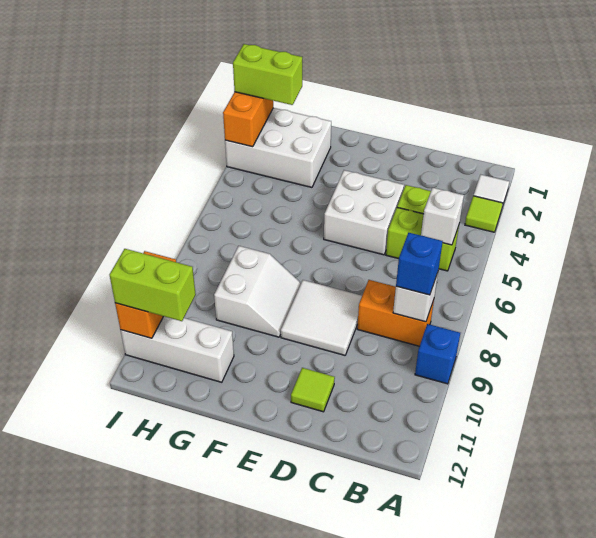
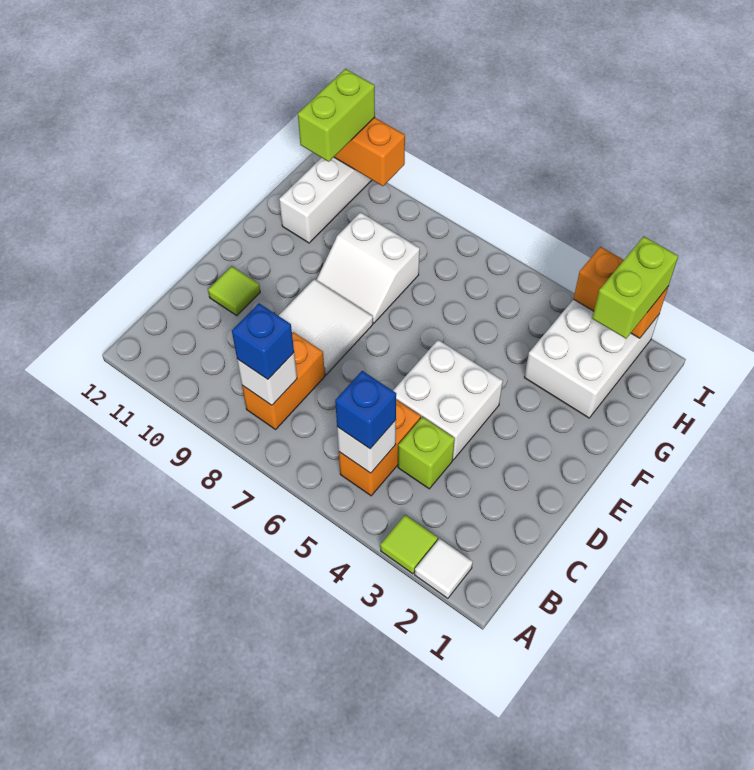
blue 1x1 brick [415,324,460,384] -> blue 1x1 brick moved to [335,371,396,449]
lime 1x2 brick [386,208,459,271] -> orange 1x2 brick [339,400,421,496]

